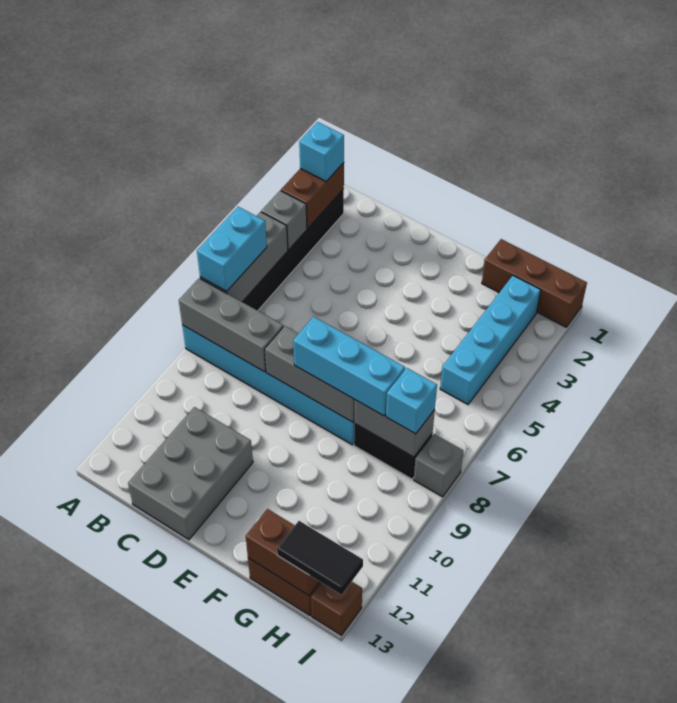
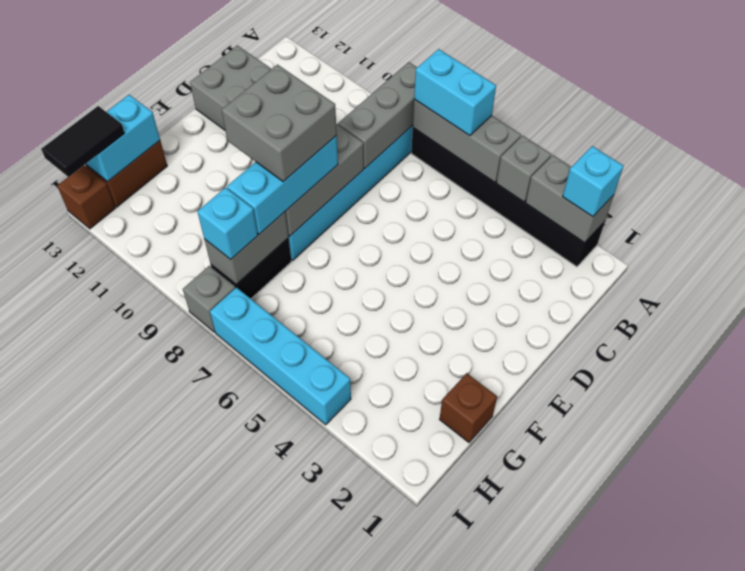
brown 1x2 brick [281,163,344,228] -> grey 1x2 brick [526,155,614,243]
none -> grey 2x2 brick [222,65,337,182]
brown 1x3 brick [482,239,587,327] -> brown 1x1 brick [439,373,497,442]
brown 1x2 brick [246,509,320,595] -> cyan 1x2 brick [86,95,160,182]
cyan 1x4 brick [440,276,541,404] -> cyan 1x4 brick moved to [210,287,351,425]

